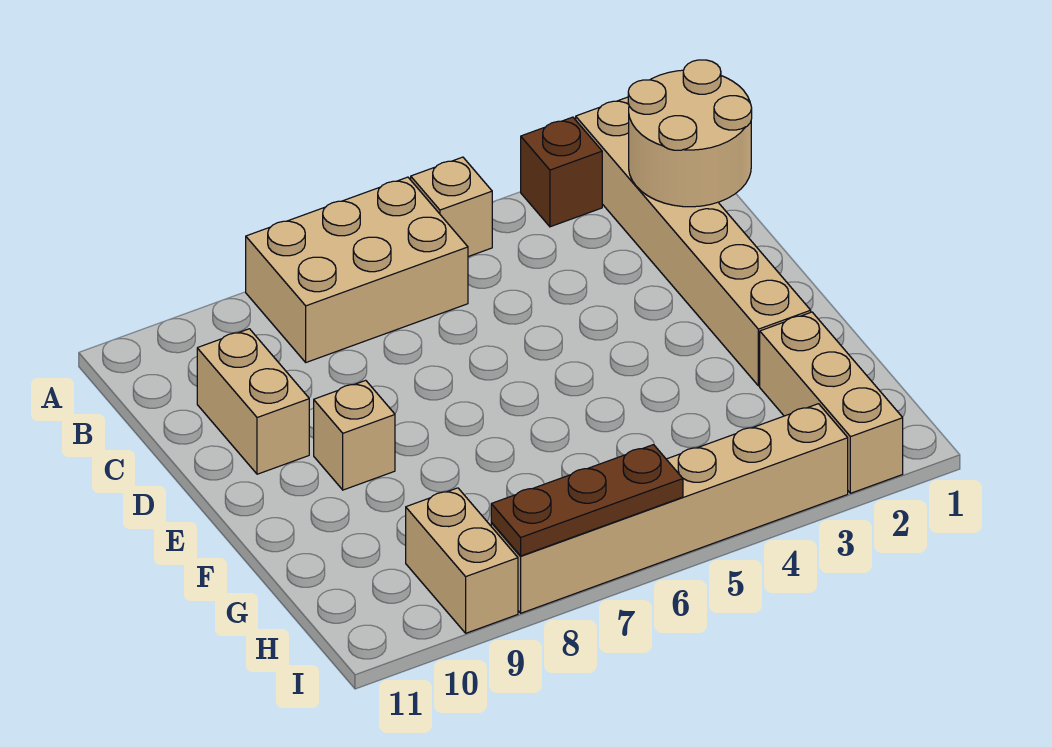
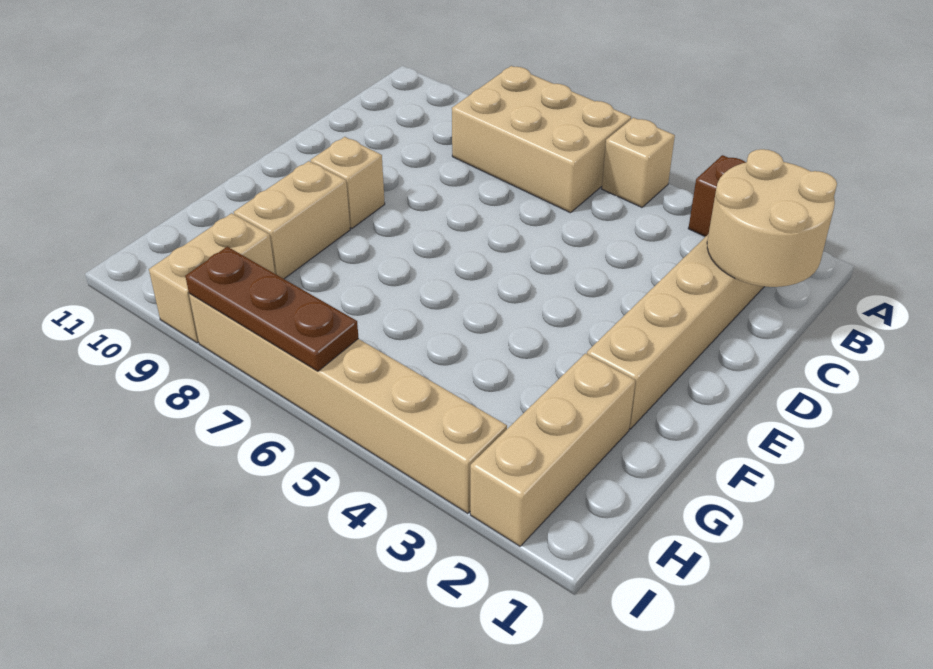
tan 1x2 brick [197,329,309,474] -> tan 1x2 brick moved to [234,161,350,279]

